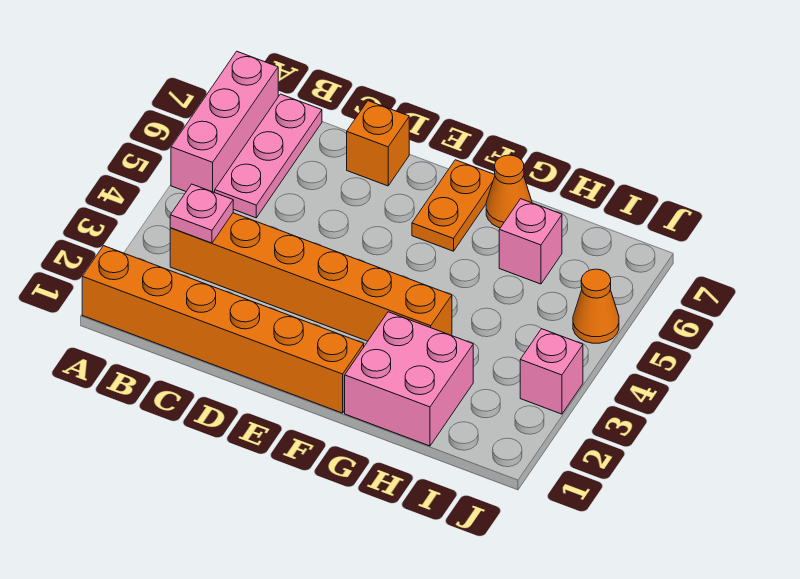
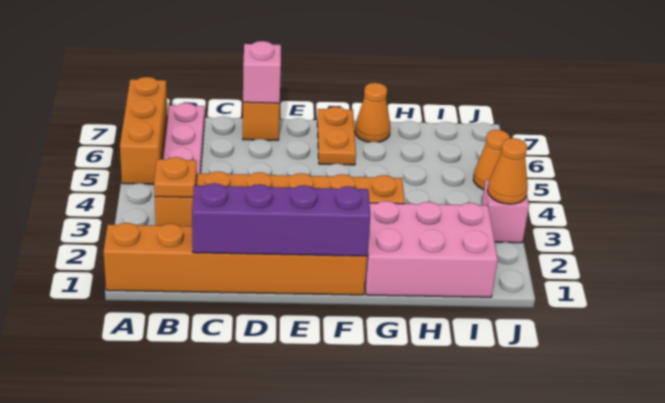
pink 1x3 brick [171,51,278,193] -> orange 1x3 brick [120,77,167,184]
pink 1x1 plate [170,184,233,243] -> orange 1x1 plate [154,157,197,197]
none -> purple 1x4 brick [192,183,370,256]
pink 2x2 brick [345,312,473,446] -> pink 2x3 brick [365,201,498,297]
pink 1x1 brick [499,199,562,284] -> pink 1x1 brick moved to [243,41,281,103]
none -> orange 1x1 cone [488,138,528,204]

